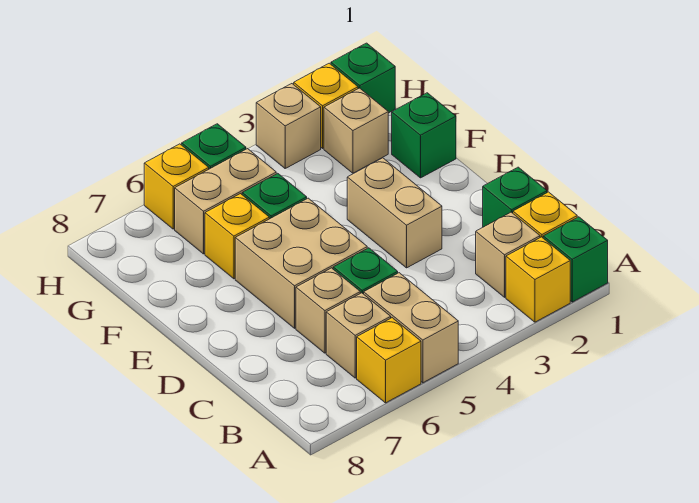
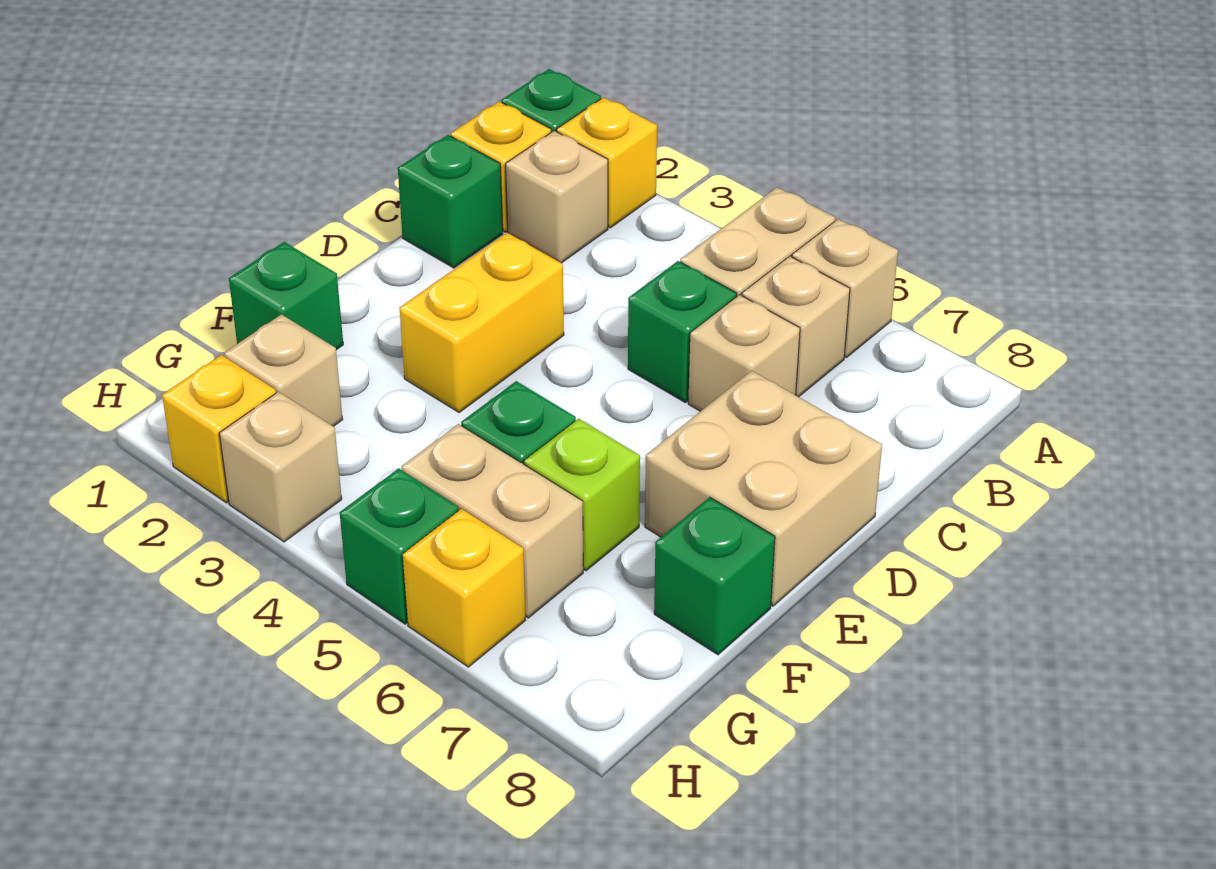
yellow 1x1 brick [357,318,421,403] -> tan 1x1 brick [792,219,898,358]
tan 1x2 brick [347,158,442,268] -> yellow 1x2 brick [400,233,564,413]
tan 2x2 brick [235,198,367,328] -> tan 2x2 brick moved to [645,371,882,606]
yellow 1x1 brick [205,194,269,279] -> lime 1x1 brick [524,419,640,571]
green 1x1 brick [331,43,395,113] -> green 1x1 brick moved to [654,497,775,655]

